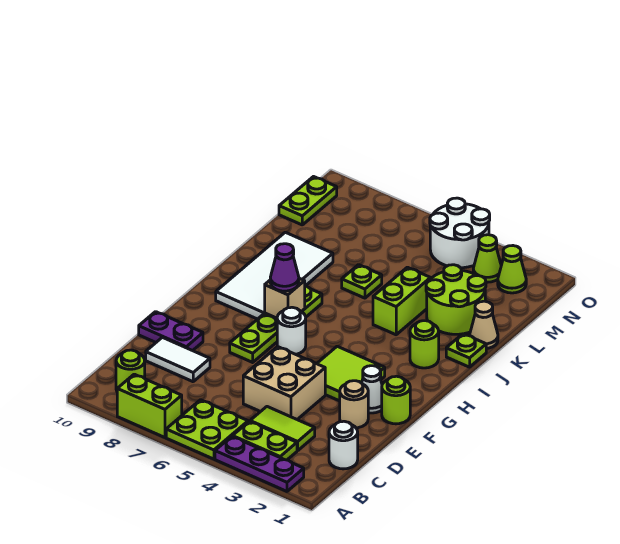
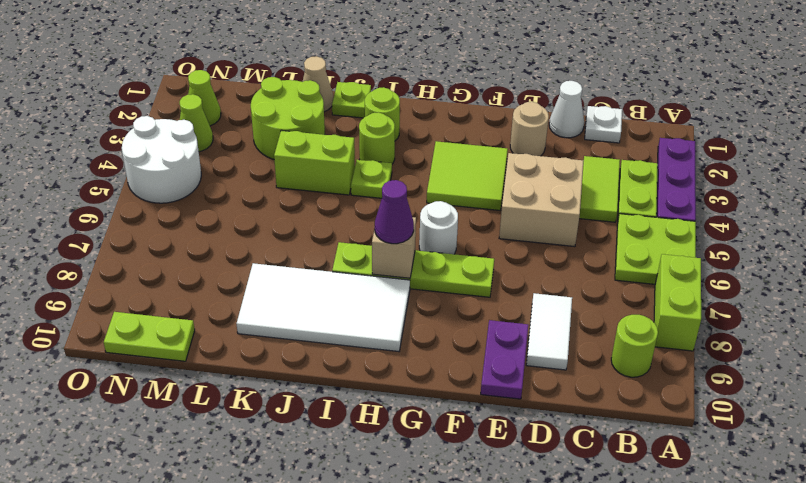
white 1x1 round brick [329,421,358,469] -> white 1x1 plate [585,106,622,143]
lime 1x1 round brick [382,376,410,424] -> lime 1x1 round brick moved to [359,112,395,164]
white 1x1 cone [362,366,382,413] -> white 1x1 cone moved to [549,81,584,138]
lime 1x1 plate [342,265,382,298] -> lime 1x1 plate moved to [351,160,392,198]

